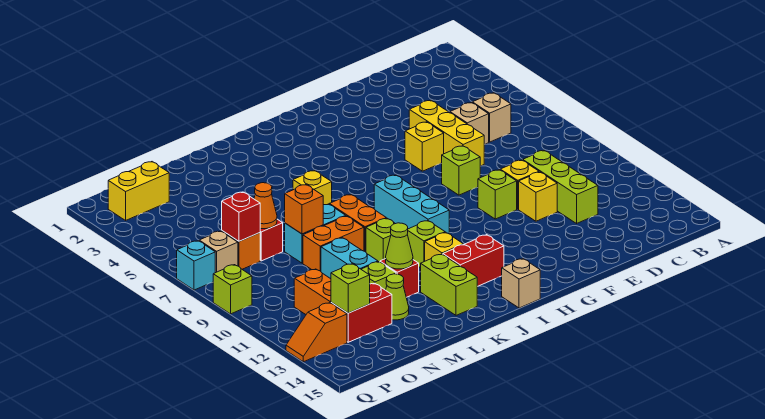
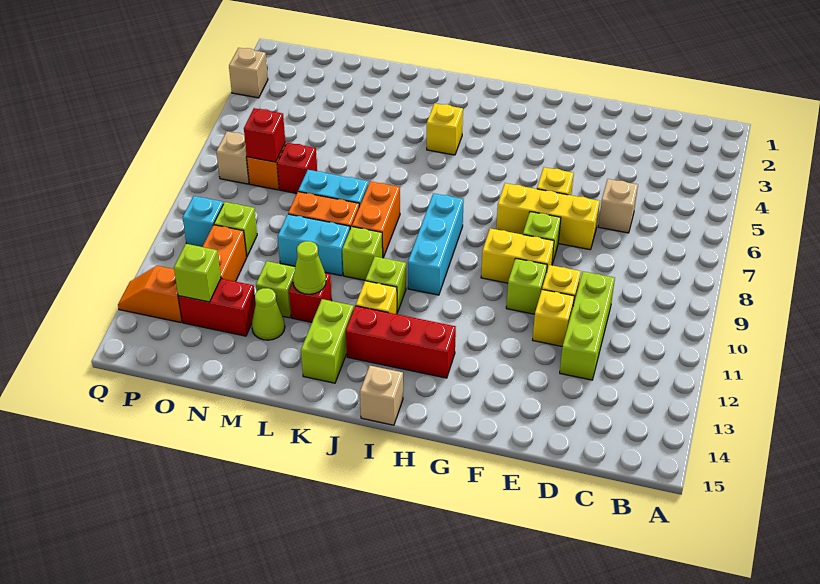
tan 1x1 brick [472,93,511,142] -> tan 1x1 brick moved to [229,48,268,98]
yellow 1x3 brick [409,100,484,166] -> yellow 1x3 brick turned to [496,183,600,250]
red 1x2 brick [443,235,504,286] -> red 1x3 brick [346,306,456,378]
yellow 1x1 brick [293,170,332,205] -> yellow 1x1 brick moved to [427,103,463,155]
orange 1x1 brick [285,185,323,234] -> none
cyan 1x2 brick [321,238,378,279] -> cyan 1x2 brick turned to [278,214,350,276]
orange 1x1 cone [254,183,277,229] -> none
yellow 1x2 brick [108,162,169,220] -> yellow 1x2 brick moved to [481,228,554,283]
cyan 1x1 brick [177,241,215,290] -> cyan 1x1 brick moved to [183,196,223,247]
lime 1x1 brick [213,265,252,314] -> lime 1x1 brick moved to [214,202,257,256]

